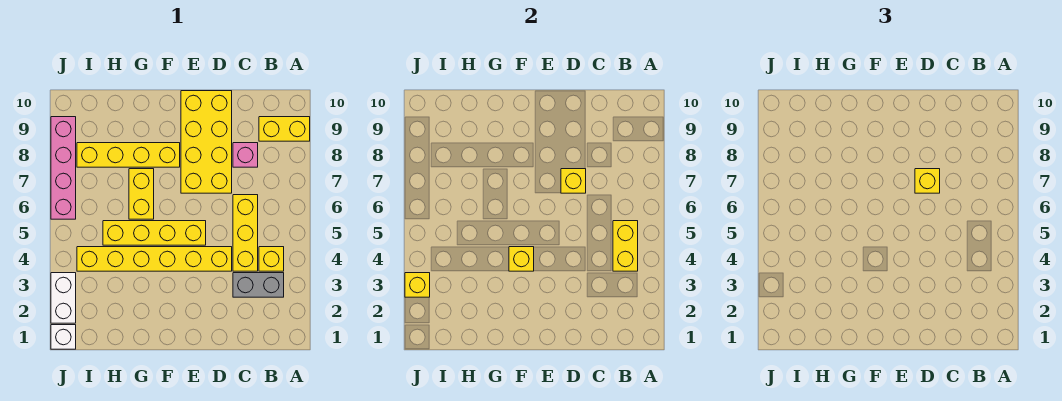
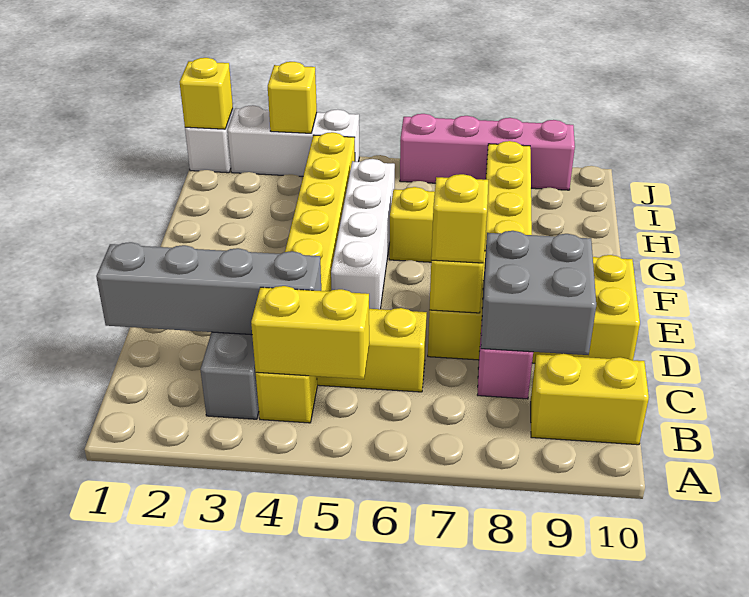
yellow 1x2 brick [259,117,310,141] -> yellow 1x2 brick turned to [531,354,649,445]
none -> grey 1x4 brick [96,242,321,335]
none -> grey 2x2 brick [481,231,596,355]
yellow 1x4 brick [103,221,206,245] -> white 1x4 brick [331,159,395,309]
yellow 1x1 brick [509,247,534,271] -> yellow 1x1 brick moved to [180,58,233,129]
white 1x2 brick [51,273,76,323] -> white 1x3 brick [228,105,359,176]

